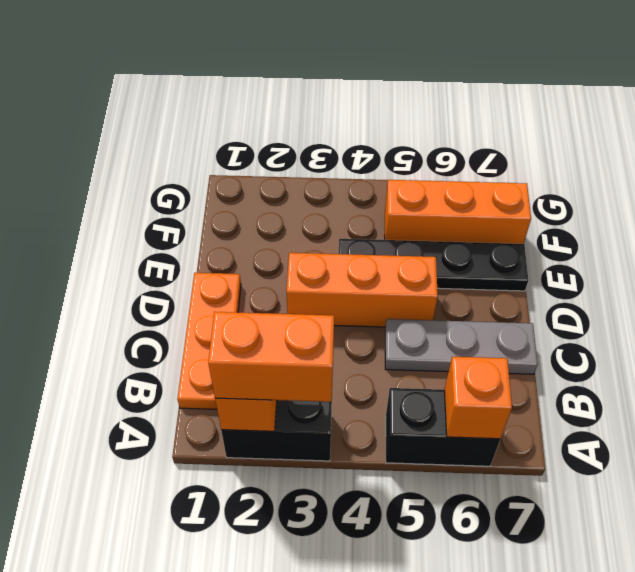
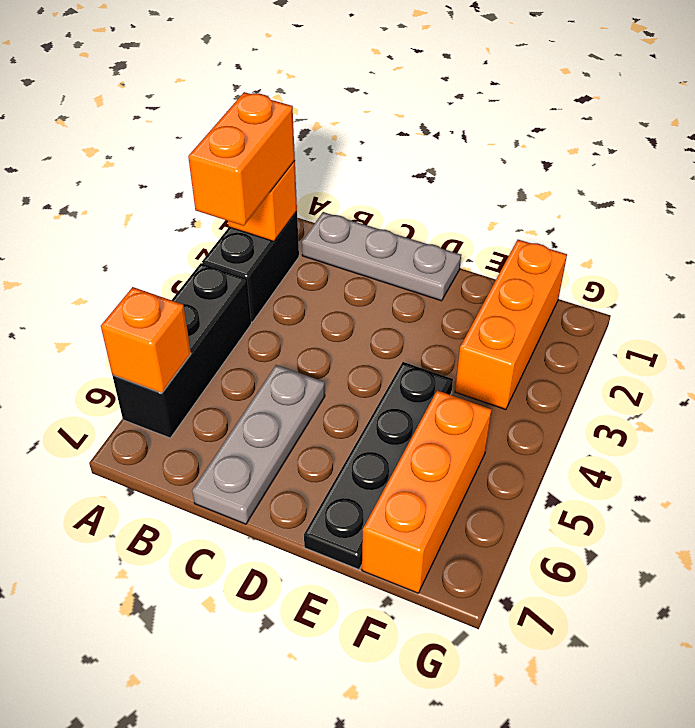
black 1x2 brick [386,388,500,466] -> black 1x3 brick [112,263,251,438]
orange 1x3 plate [177,273,241,409] -> grey 1x3 plate [302,212,461,301]
orange 1x3 brick [286,253,438,327] -> orange 1x3 brick moved to [455,240,567,410]

